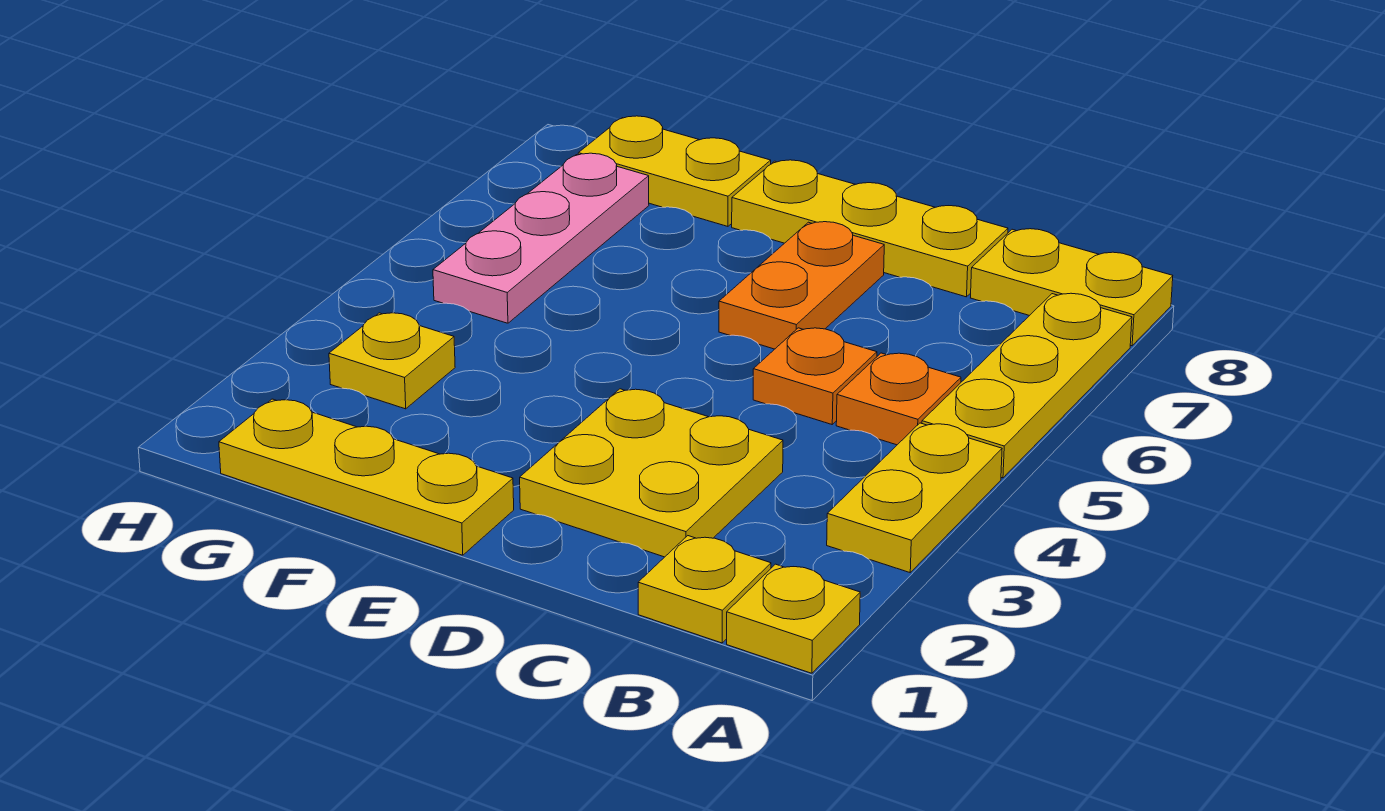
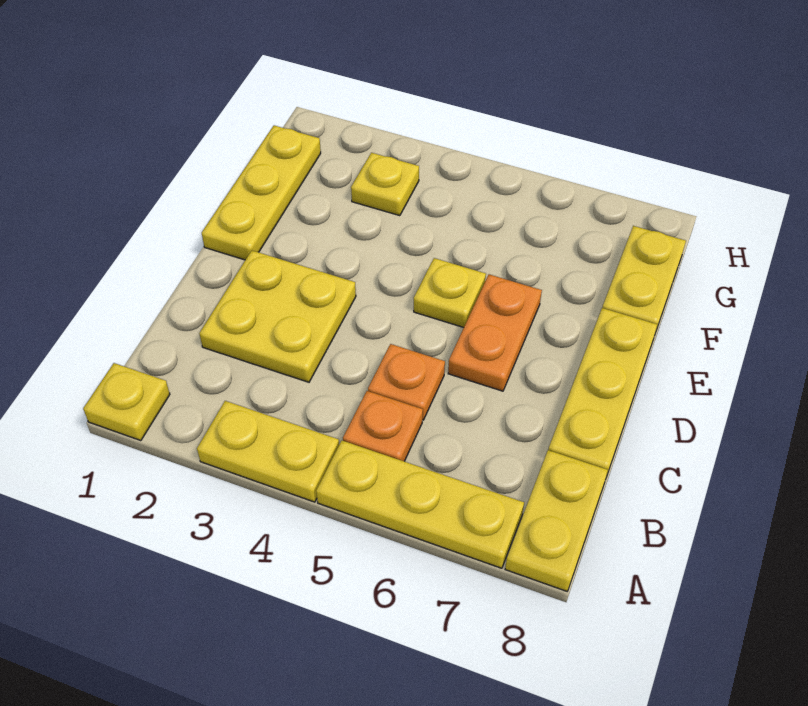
yellow 1x1 plate [638,536,771,643] -> yellow 1x1 plate moved to [414,258,486,327]
orange 1x2 plate [719,222,884,349] -> orange 1x2 plate turned to [448,274,542,391]
pink 1x3 plate [433,153,649,323] -> none

